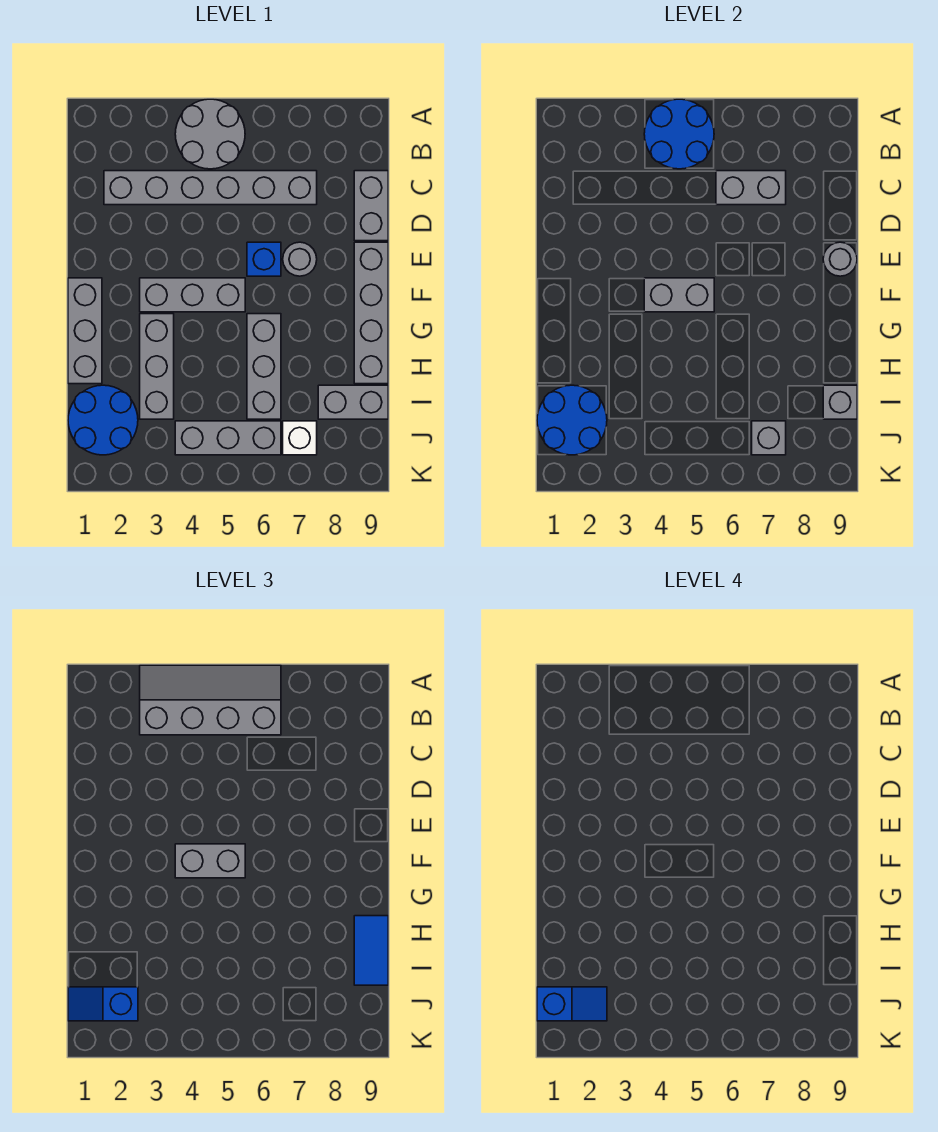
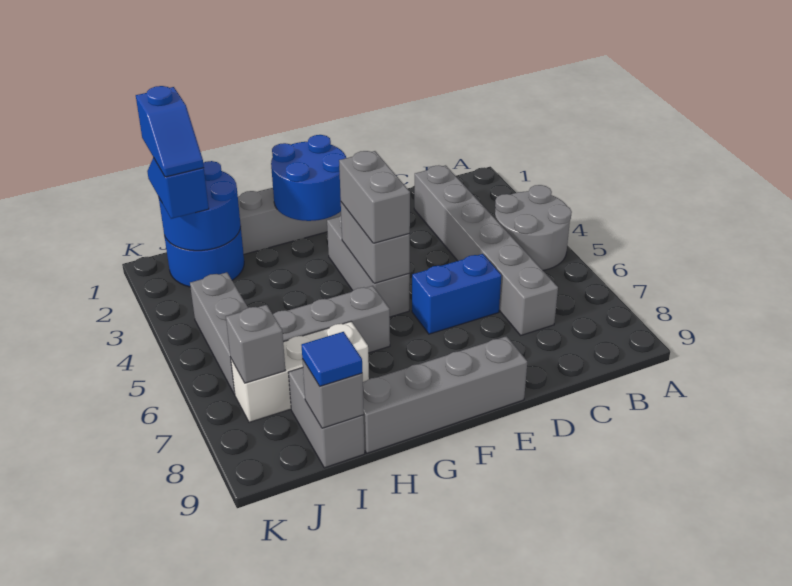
grey 2x4 slope [140,665,281,735] -> none
blue 2x2 round brick [644,99,714,169] -> blue 2x2 round brick moved to [271,135,346,221]
grey 1x2 brick [716,171,786,205] -> none
grey 1x2 brick [354,171,388,241] -> none
blue 1x1 brick [247,242,281,276] -> blue 1x2 brick [412,254,501,334]
grey 1x1 round brick [283,242,317,276] -> none
grey 1x1 round brick [823,242,857,276] -> none
grey 1x3 brick [140,314,174,419] -> none
blue 1x2 tile [354,916,388,985] -> blue 1x1 tile [301,332,362,386]
white 1x1 brick [283,421,317,455] -> white 1x3 brick [231,322,369,422]

